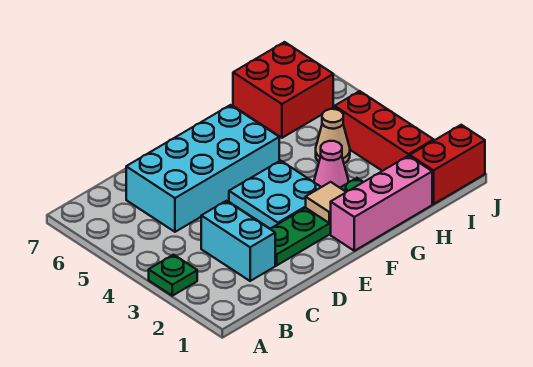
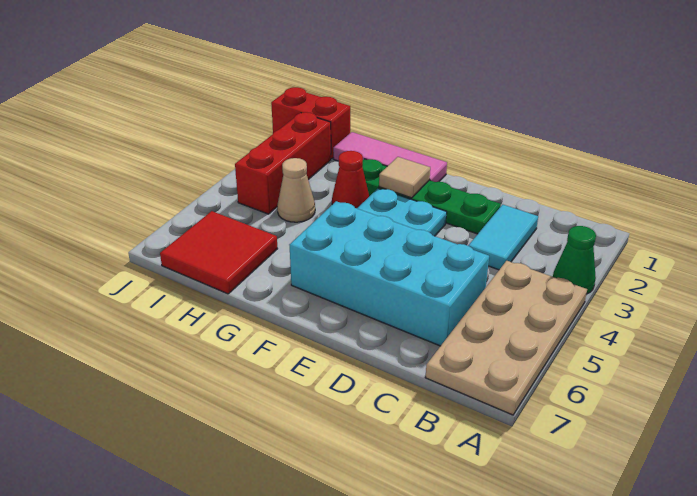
green 1x1 plate [149,255,197,296] -> green 1x1 cone [553,226,596,294]
none -> tan 2x4 plate [425,261,587,415]
cyan 1x2 brick [201,201,275,281] -> cyan 1x2 tile [468,205,538,270]
pink 1x3 brick [331,156,432,251] -> pink 1x3 tile [333,132,447,182]
pink 1x1 cone [314,141,349,188] -> red 1x1 cone [332,151,369,208]
red 2x2 brick [233,42,333,138] -> red 2x2 tile [160,211,278,294]

